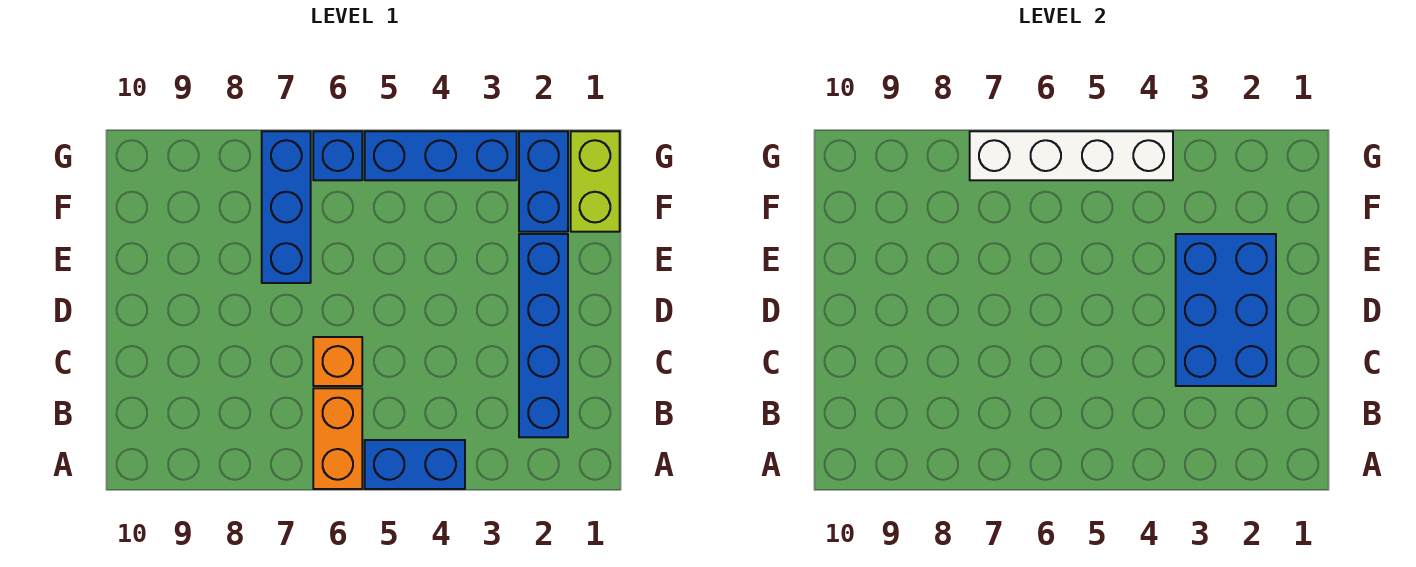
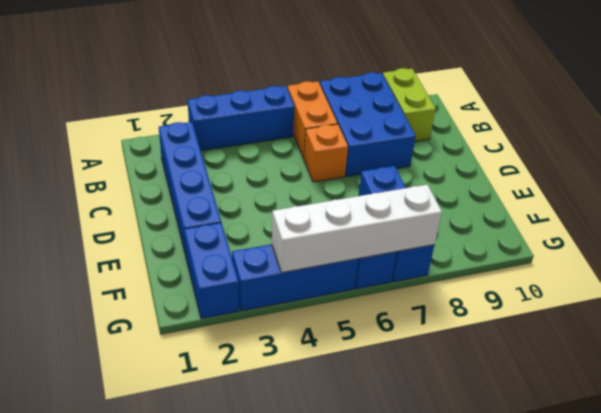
blue 1x2 brick [365,440,465,489] -> blue 1x3 brick [188,86,294,151]
blue 2x3 brick [1176,234,1276,386] -> blue 2x3 brick moved to [320,73,416,177]
lime 1x2 brick [571,131,620,232] -> lime 1x2 brick moved to [383,68,436,141]

